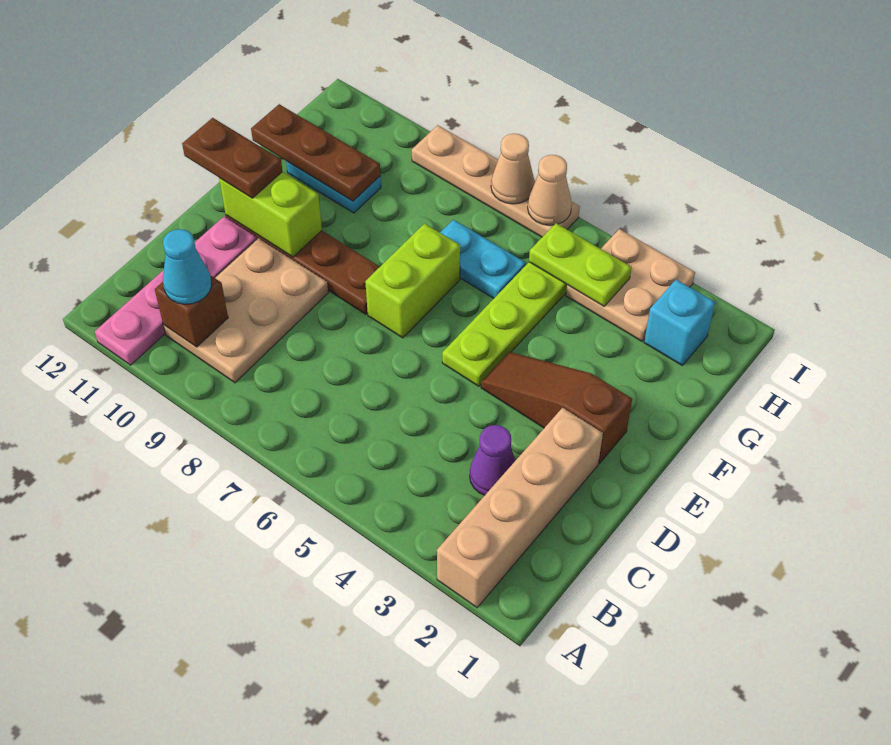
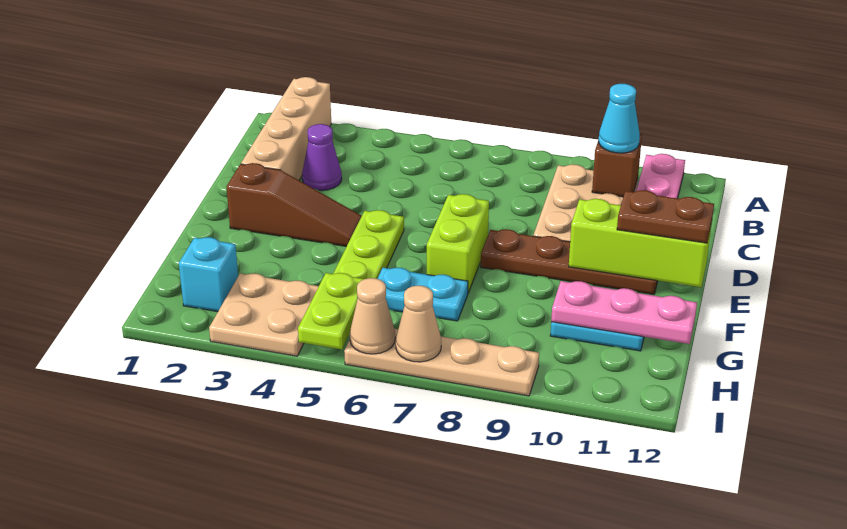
lime 1x2 brick [219,172,322,257] -> lime 1x3 brick [569,199,712,287]
brown 1x3 plate [251,104,380,201] -> pink 1x3 plate [551,281,697,344]
lime 1x2 plate [529,223,632,306] -> lime 1x2 plate turned to [298,273,364,349]

